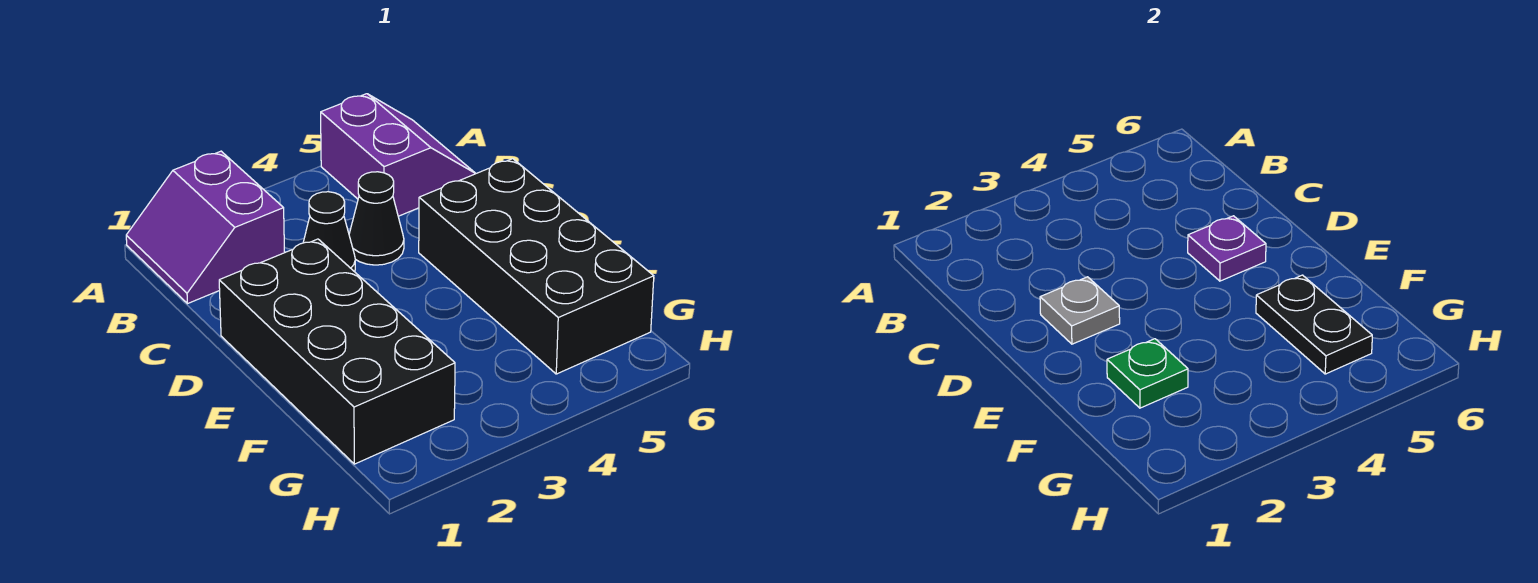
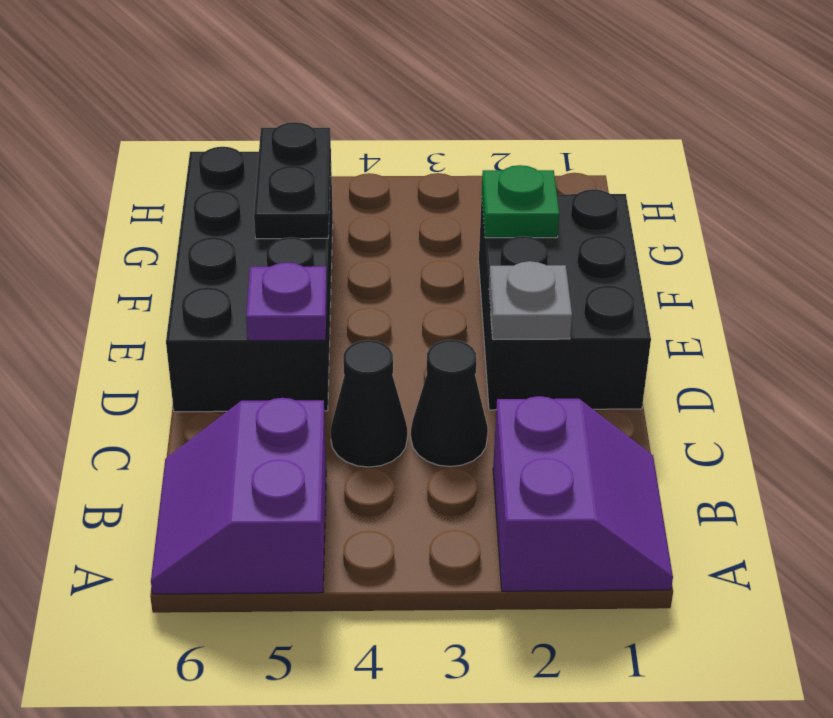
black 2x4 brick [219,239,455,464] -> black 2x3 brick [479,189,651,410]

